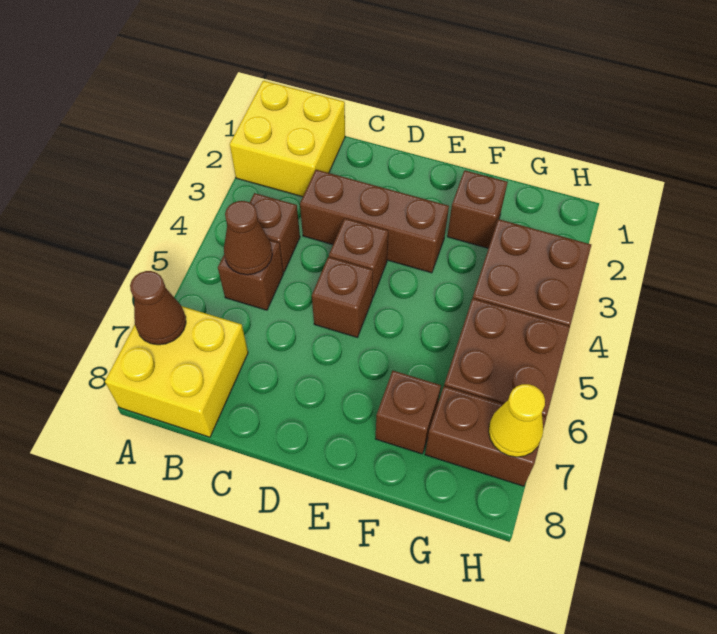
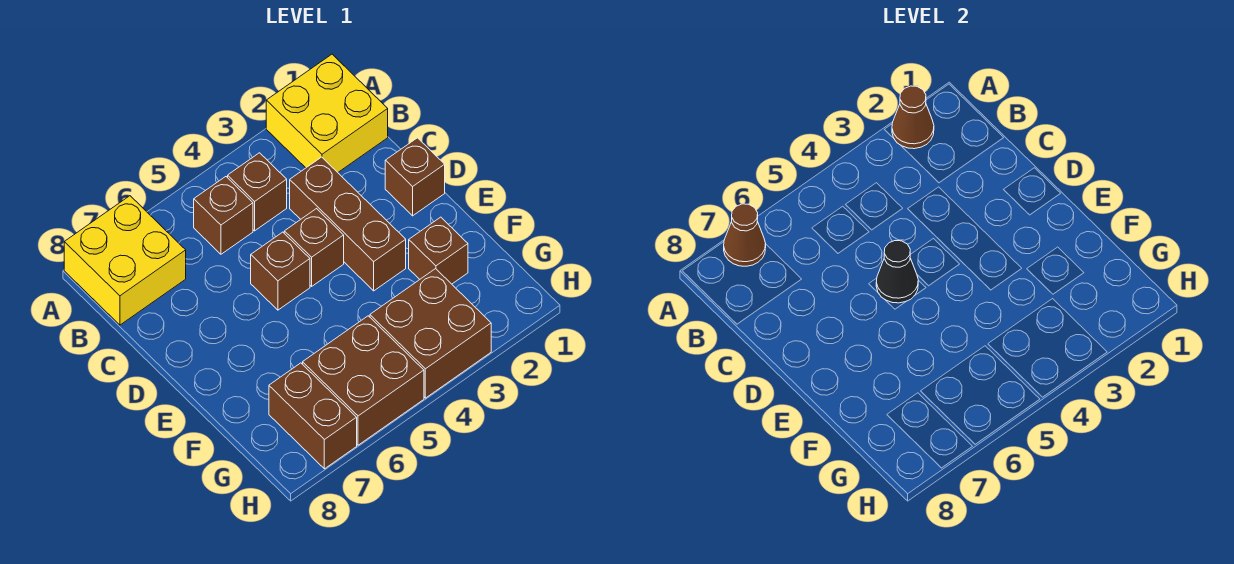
brown 1x1 cone [224,201,272,275] -> brown 1x1 cone moved to [892,86,934,149]
none -> black 1x1 cone [876,241,918,303]
brown 1x1 brick [375,371,441,454] -> brown 1x1 brick moved to [385,138,445,216]
yellow 1x1 cone [489,384,545,457] -> none

